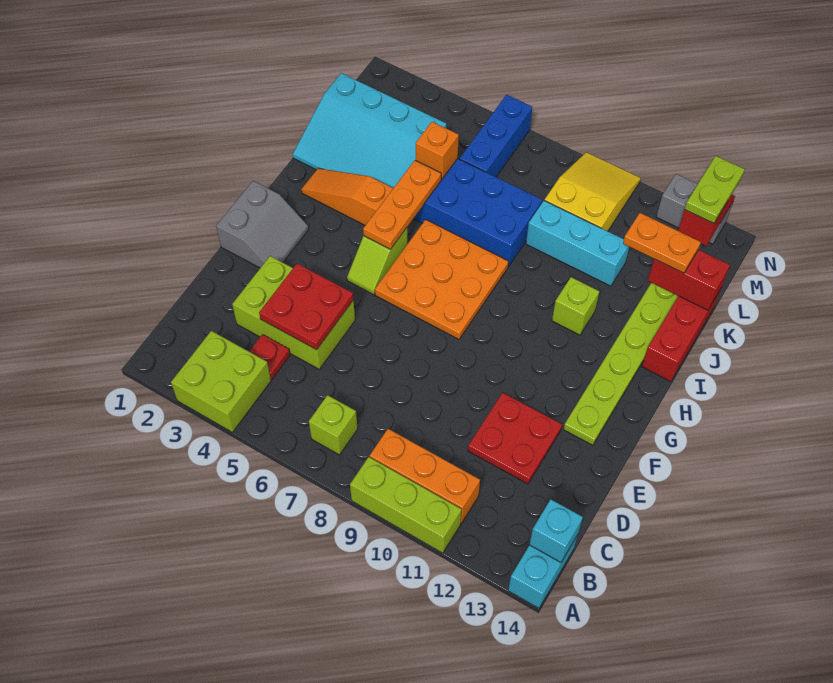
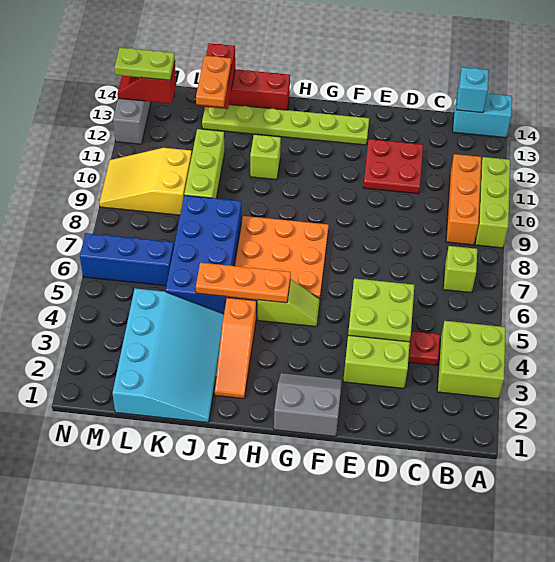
red 2x2 plate [259,264,354,350] -> lime 2x2 plate [348,278,414,342]
orange 1x1 brick [416,122,459,179] -> none
cyan 1x3 brick [526,201,629,286] -> lime 1x3 brick [184,129,224,198]

